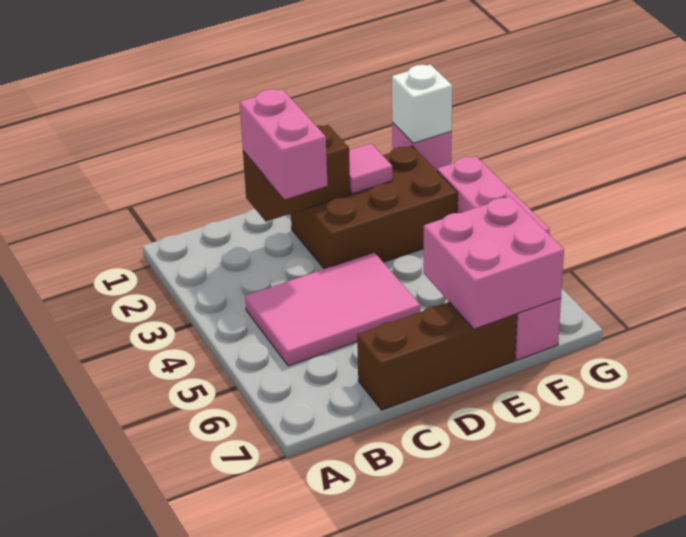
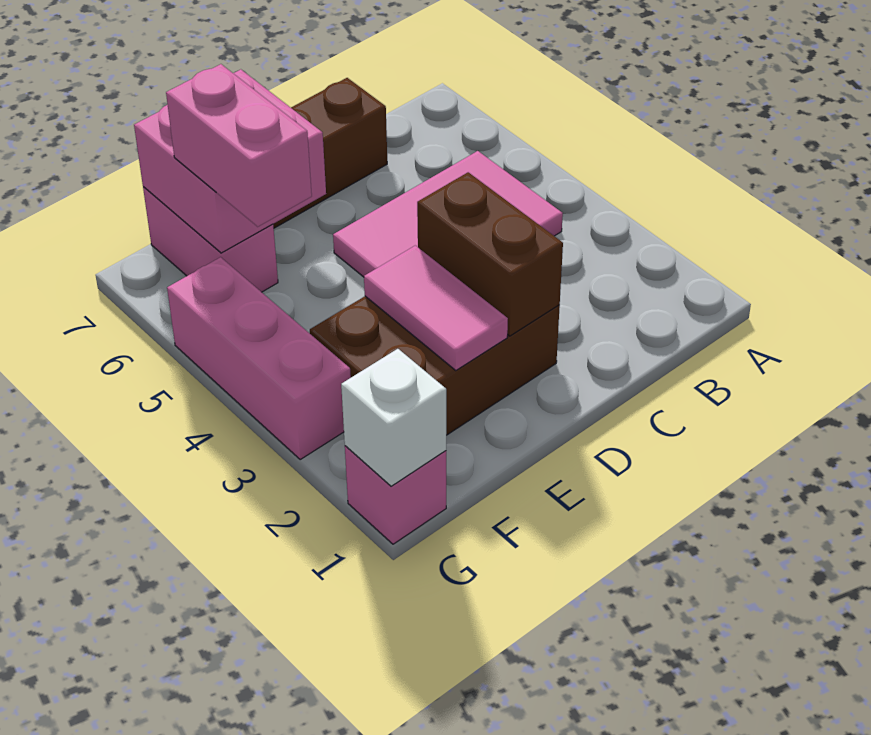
brown 1x2 brick [243,125,350,221] -> brown 1x2 brick turned to [417,172,563,336]
pink 1x2 brick [240,89,328,200] -> pink 1x2 brick moved to [166,64,312,227]
pink 1x1 tile [349,143,393,194] -> pink 1x2 tile [364,245,508,370]

